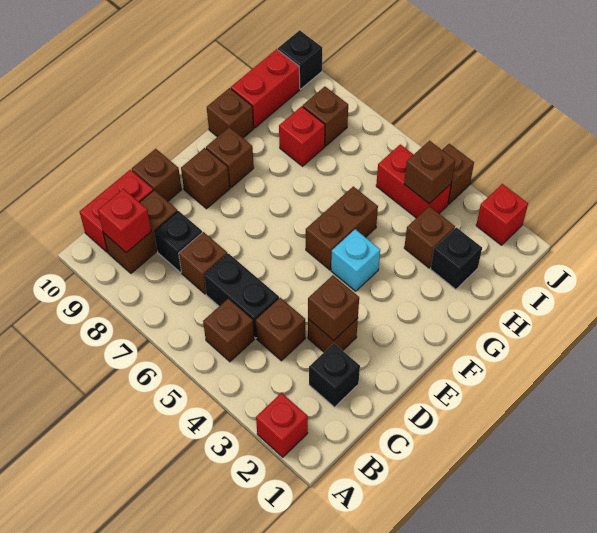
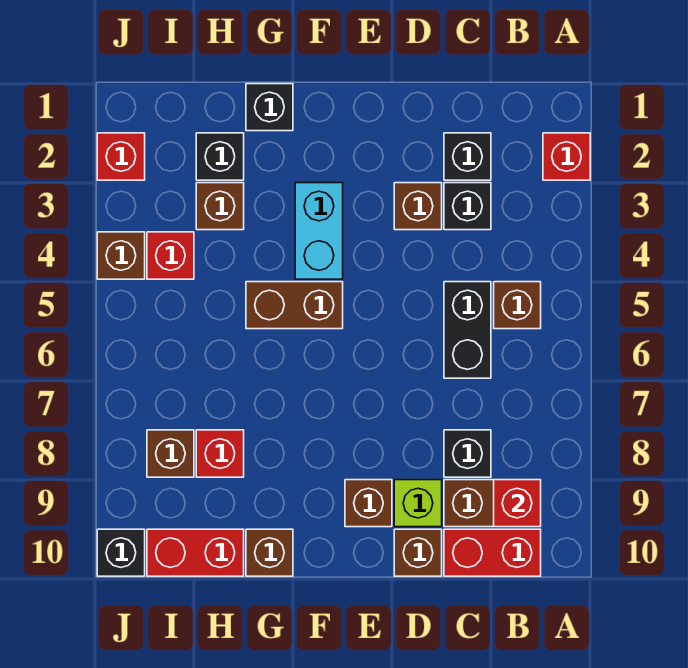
none -> black 1x1 brick [444,183,491,230]
brown 1x1 brick [256,298,305,361] -> none
brown 1x1 brick [179,232,227,294] -> none
brown 1x1 brick [308,275,359,340] -> none
none -> lime 1x1 brick [394,480,442,527]
cyan 1x1 brick [331,229,380,291] -> cyan 1x2 brick [295,183,343,279]
brown 1x1 brick [206,127,254,188] -> none
none -> black 1x1 brick [246,84,293,131]
red 1x2 brick [376,144,451,218] -> red 1x1 brick [147,232,194,279]
brown 1x1 brick [404,141,455,204] -> none

